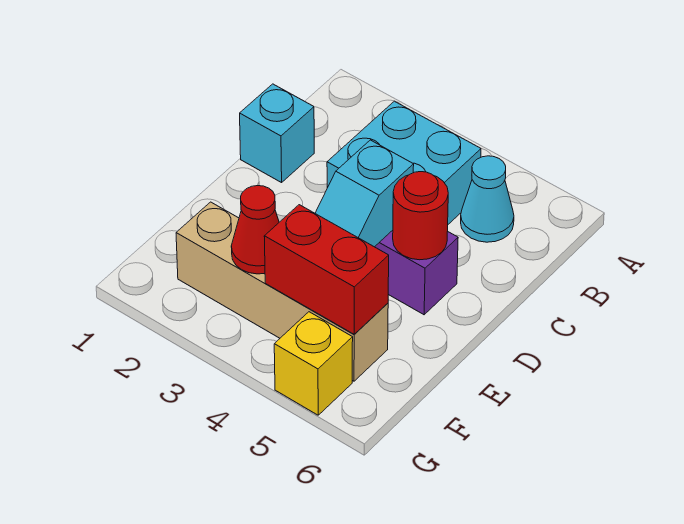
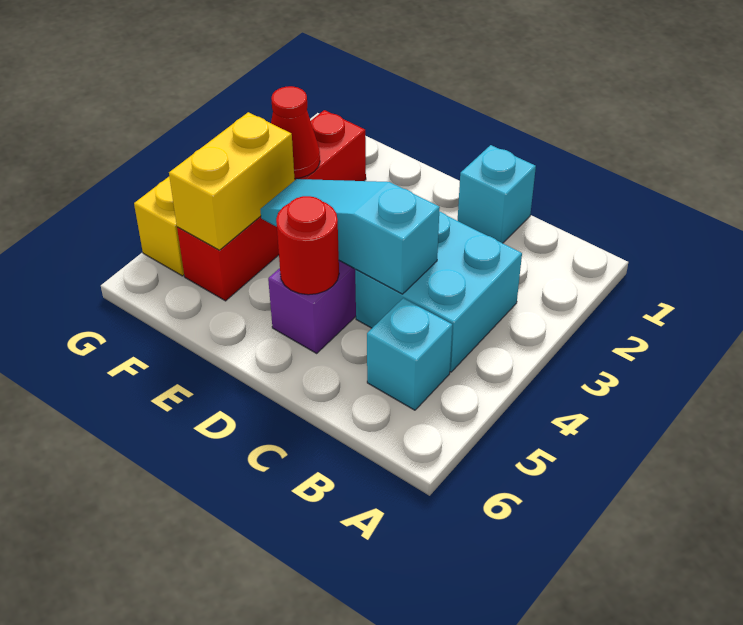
cyan 1x1 cone [461,156,514,242] -> cyan 1x1 brick [367,298,452,410]
cyan 1x2 slope [315,140,414,247] -> cyan 1x3 slope [260,179,440,294]
tan 1x4 brick [176,202,388,381] -> red 1x4 brick [177,110,366,301]
red 1x2 brick [264,205,389,334] -> yellow 1x2 brick [169,112,295,250]

